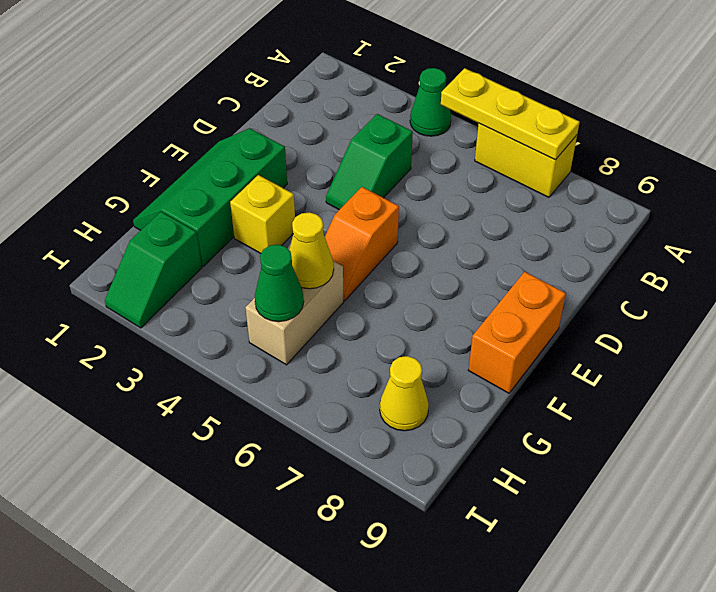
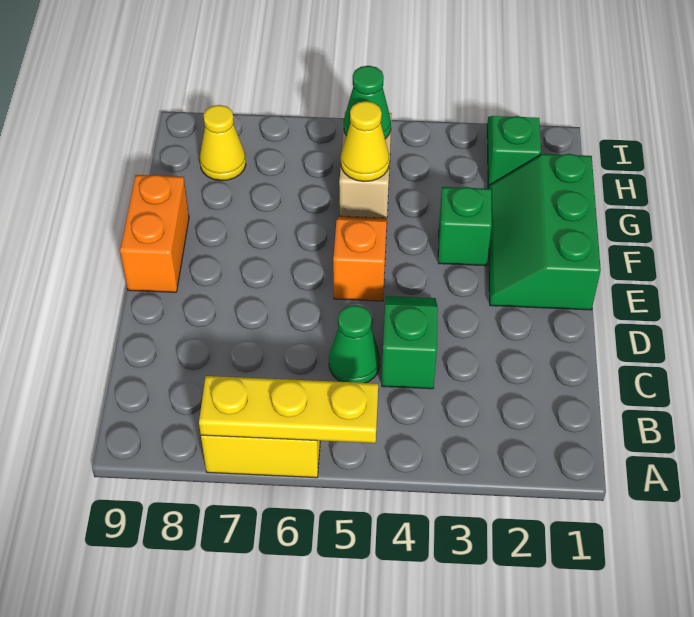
green 1x1 cone [410,68,451,136] -> green 1x1 cone moved to [329,305,380,383]
green 2x3 slope [133,128,287,267] -> green 2x3 slope turned to [489,154,601,310]
yellow 1x1 brick [230,175,295,253] -> green 1x1 brick [438,187,492,266]

